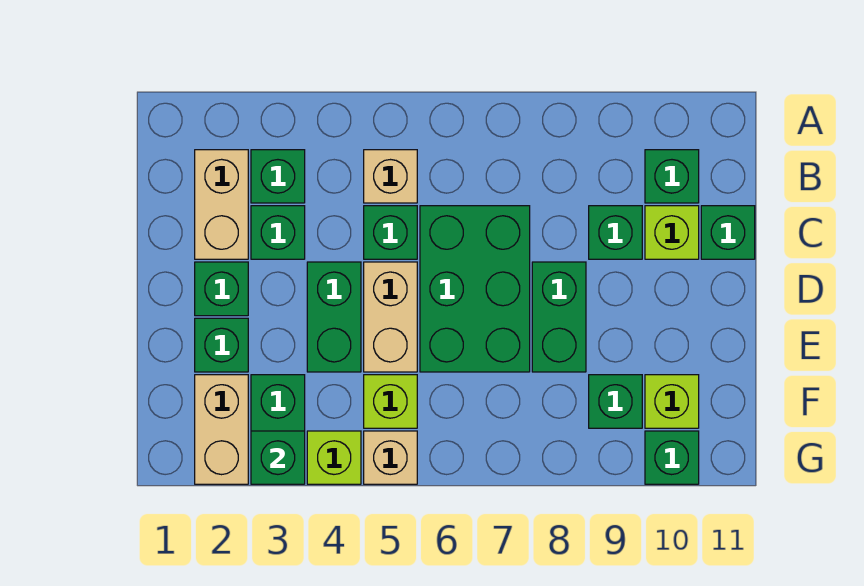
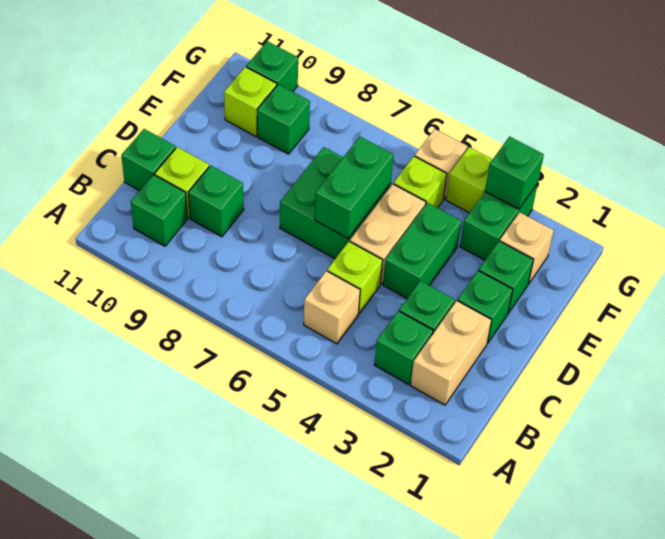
green 1x1 brick [364,206,417,259] -> lime 1x1 brick [327,241,383,314]
green 2x3 brick [420,206,530,372] -> green 2x2 brick [280,147,391,259]
green 1x2 brick [532,262,586,372] -> green 1x2 brick moved to [315,137,393,238]
tan 1x2 brick [195,375,248,484] -> tan 1x1 brick [500,212,554,284]

